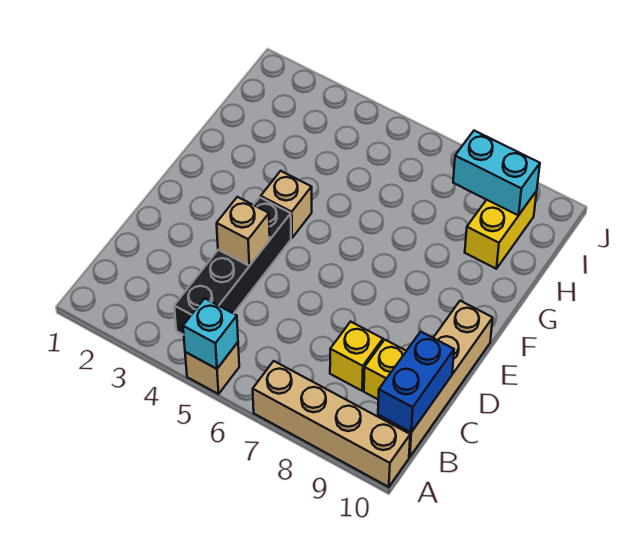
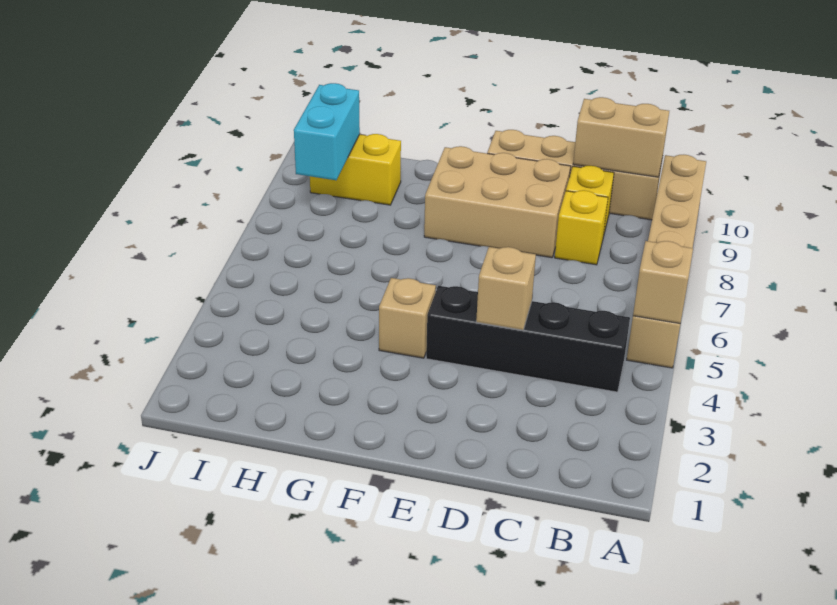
cyan 1x1 brick [183,298,238,369] -> tan 1x1 brick [633,241,693,324]
blue 1x2 brick [378,332,454,432] -> tan 1x2 brick [573,97,669,177]
none -> tan 2x3 brick [424,146,571,258]

